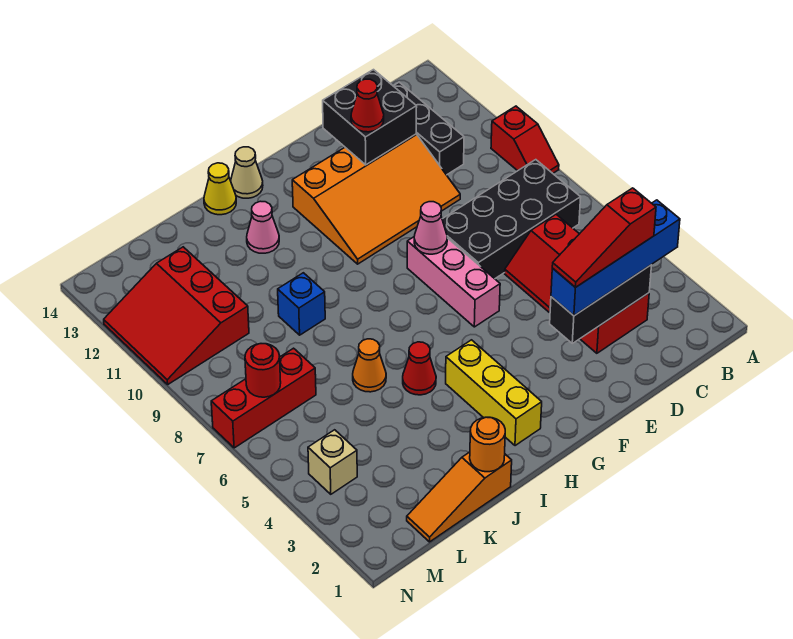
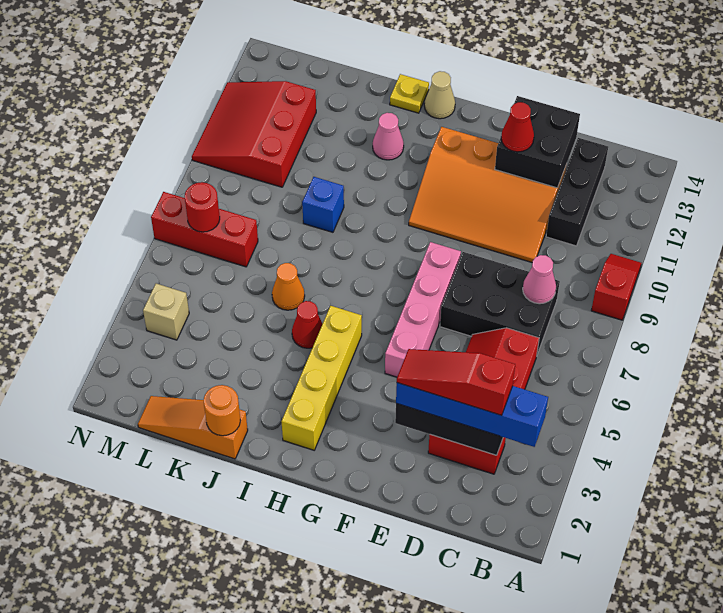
red 1x2 slope [491,106,559,173] -> red 1x2 slope turned to [591,254,641,320]
black 2x4 brick [442,160,581,279] -> black 2x3 brick [440,252,560,355]
pink 1x3 brick [407,237,500,327] -> pink 1x4 brick [385,242,461,377]
pink 1x1 cone [414,202,447,254] -> pink 1x1 cone moved to [523,255,556,304]
yellow 1x3 brick [446,340,542,446] -> yellow 1x4 brick [282,306,362,450]
yellow 1x1 cone [204,163,236,215] -> yellow 1x1 plate [390,74,429,113]

